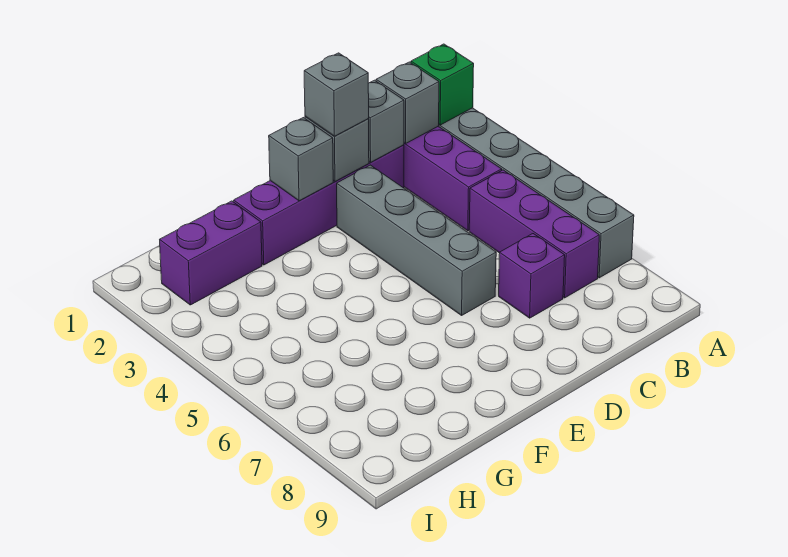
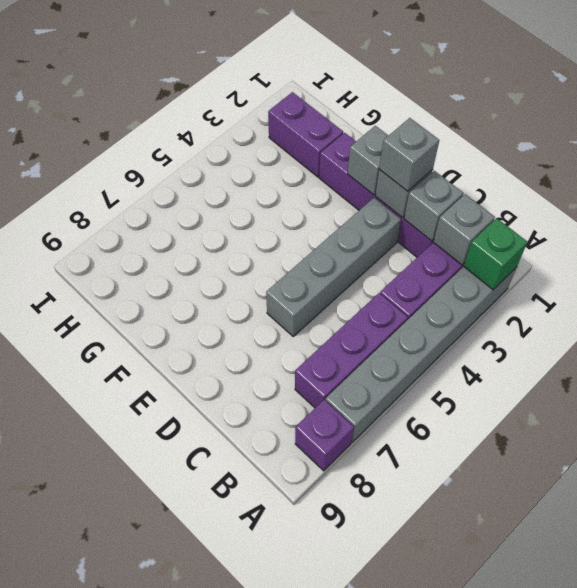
purple 1x1 brick [499,234,565,318] -> purple 1x1 brick moved to [295,400,354,471]

